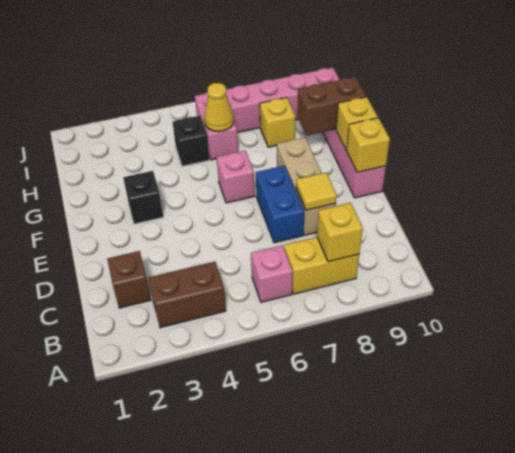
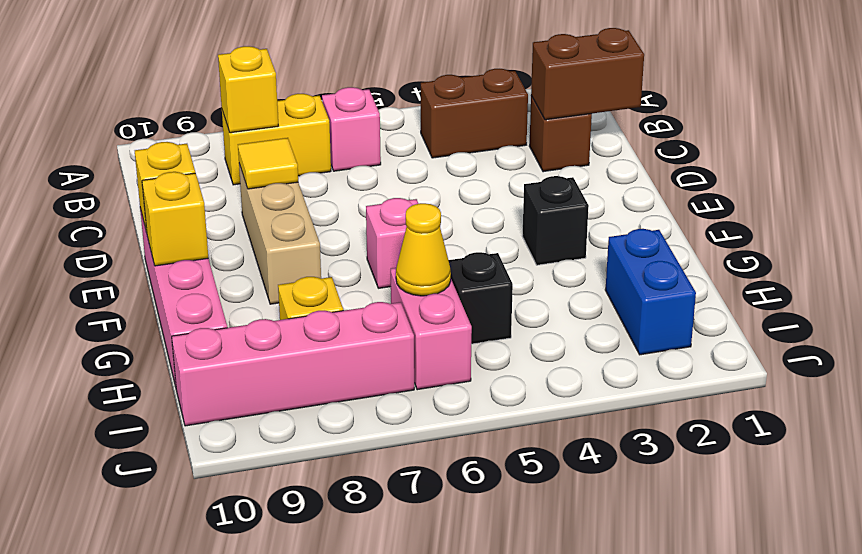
blue 1x2 brick [256,166,304,243] -> blue 1x2 brick moved to [605,229,696,355]
brown 1x2 brick [297,77,366,136] -> brown 1x2 brick moved to [531,28,644,120]

